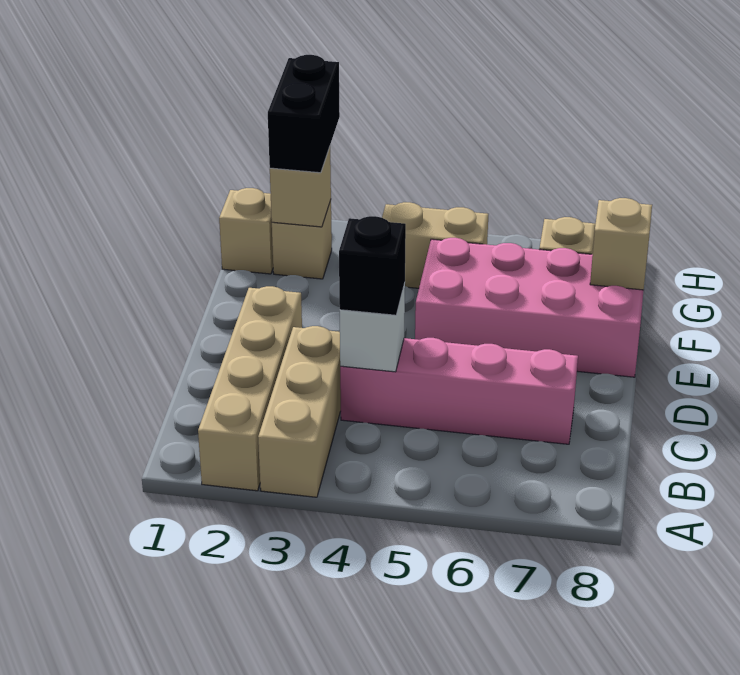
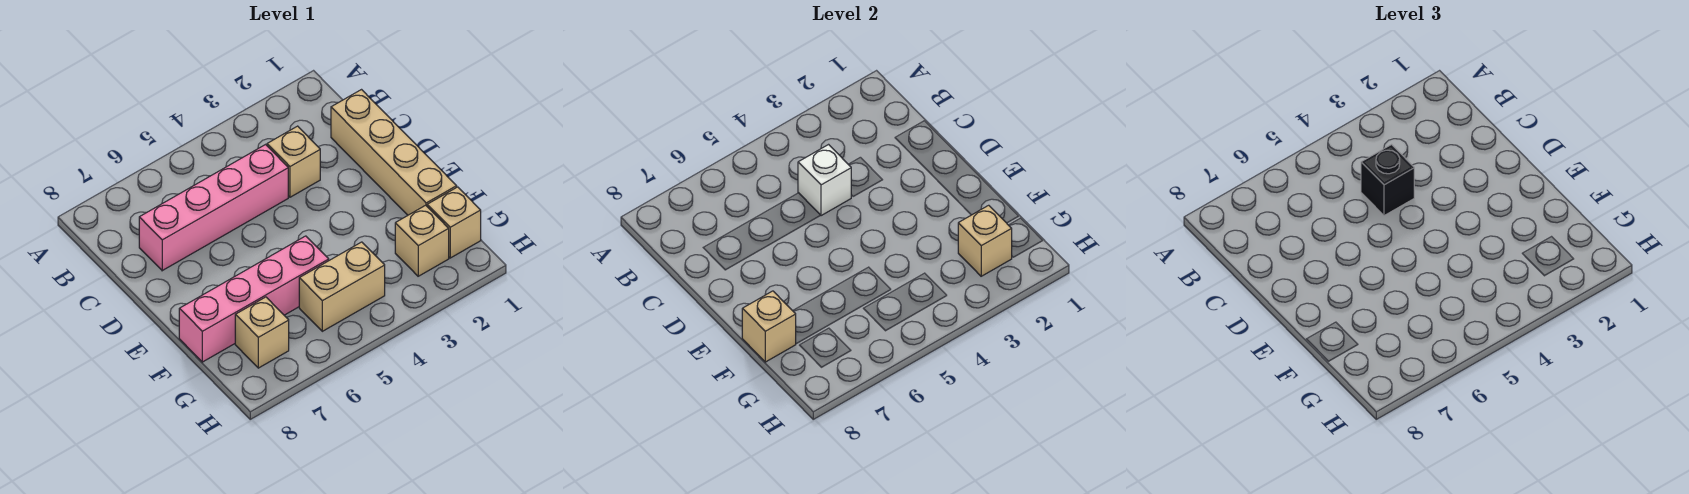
tan 1x4 brick [198,286,302,491] -> tan 1x4 brick moved to [331,90,457,215]
tan 1x3 brick [258,326,341,497] -> tan 1x1 brick [267,126,320,197]
pink 2x4 brick [415,238,644,377] -> pink 1x4 brick [179,236,329,362]
black 1x2 brick [268,55,340,173] -> none

